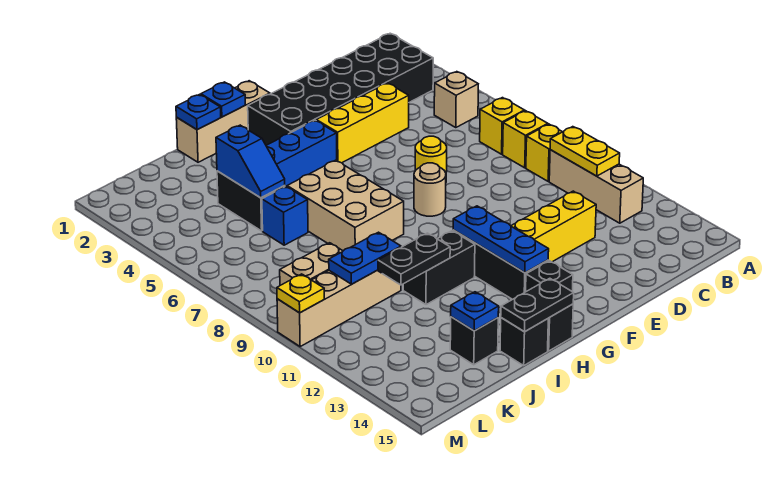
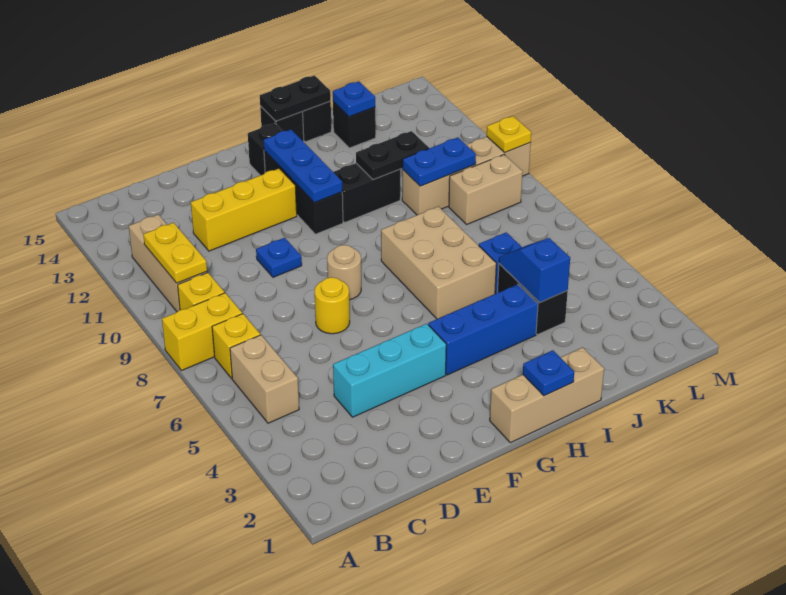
black 2x6 brick [248,33,433,145] -> none
tan 1x1 brick [434,72,478,128] -> tan 1x2 brick [230,335,299,423]
yellow 1x1 brick [503,111,548,168] -> yellow 1x2 brick [162,293,242,371]
yellow 1x3 brick [316,83,409,163] -> cyan 1x3 brick [333,324,446,417]
blue 1x1 plate [176,94,221,130] -> blue 1x1 plate moved to [256,238,302,277]

